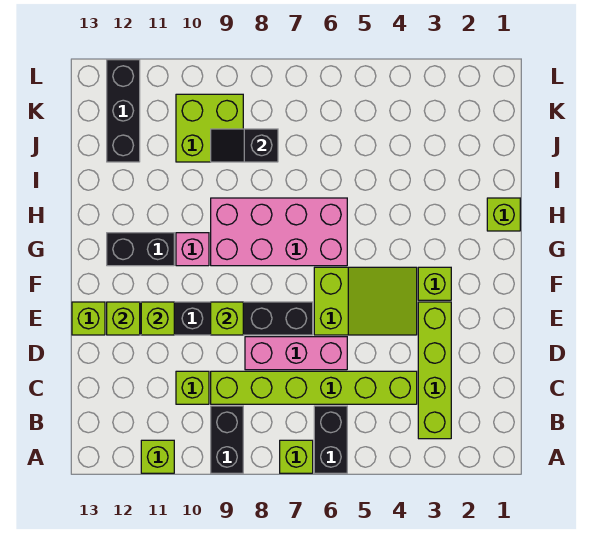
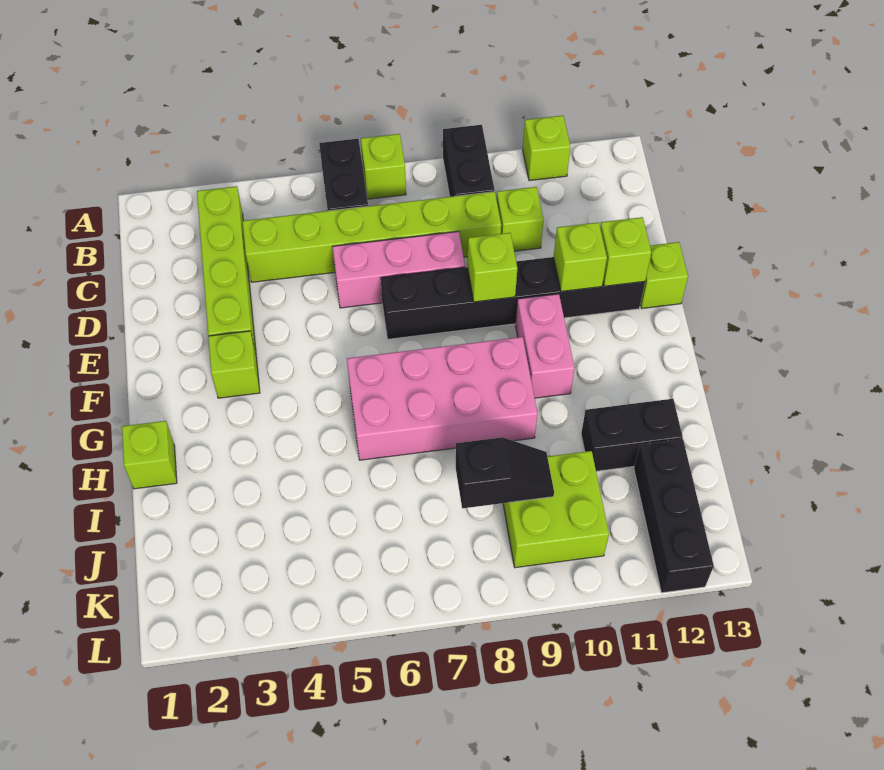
lime 2x3 slope [314,267,417,335] -> none
pink 1x1 brick [176,233,209,266] -> pink 1x2 brick [515,294,575,398]
black 1x2 brick [107,233,174,266] -> black 1x2 brick moved to [581,399,683,471]

